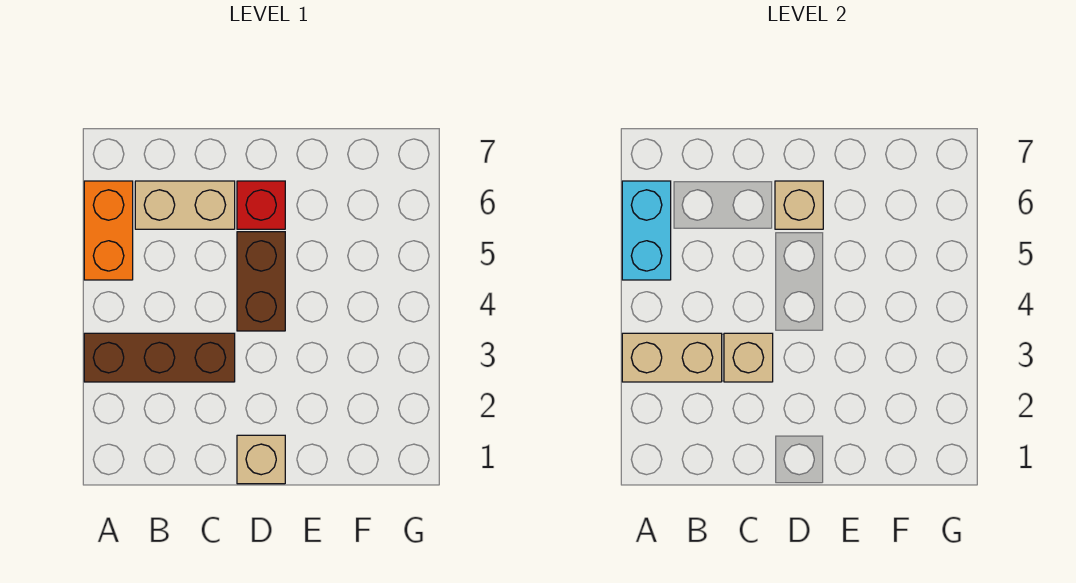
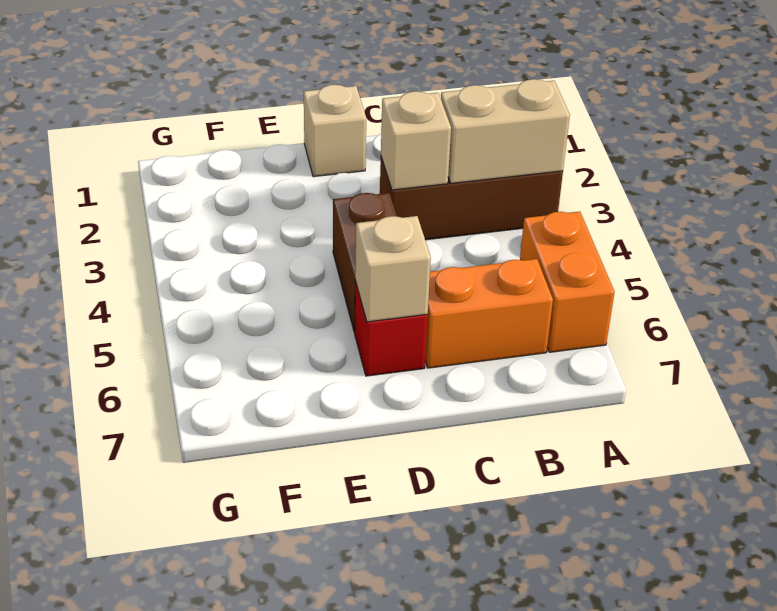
cyan 1x2 brick [622,181,671,280] -> none
tan 1x2 brick [135,181,235,229] -> orange 1x2 brick [425,259,553,368]

